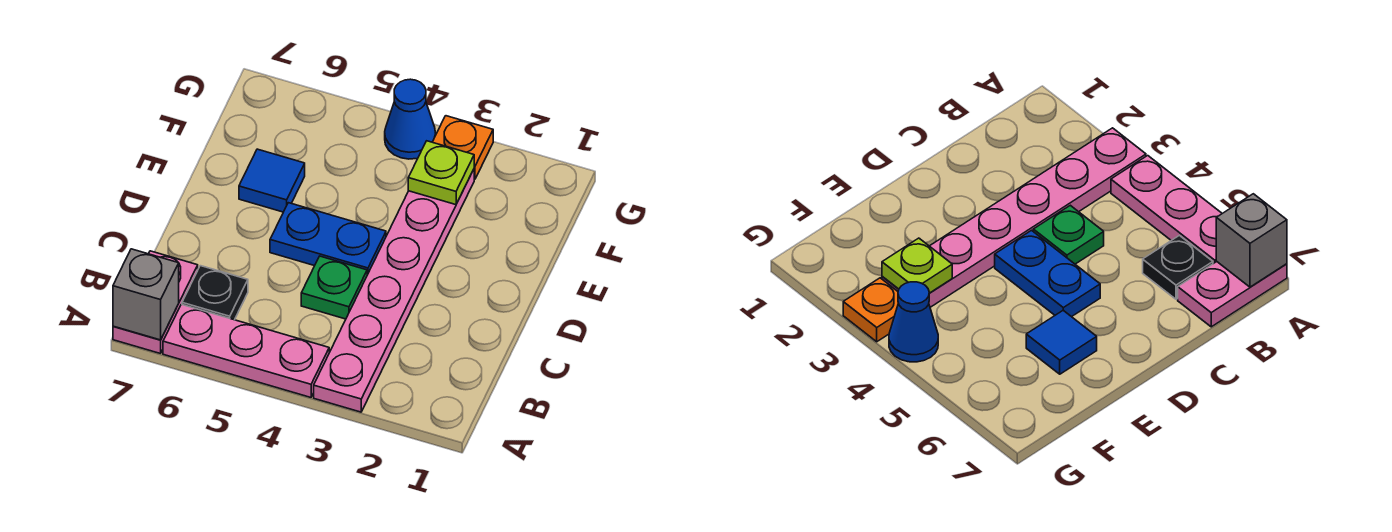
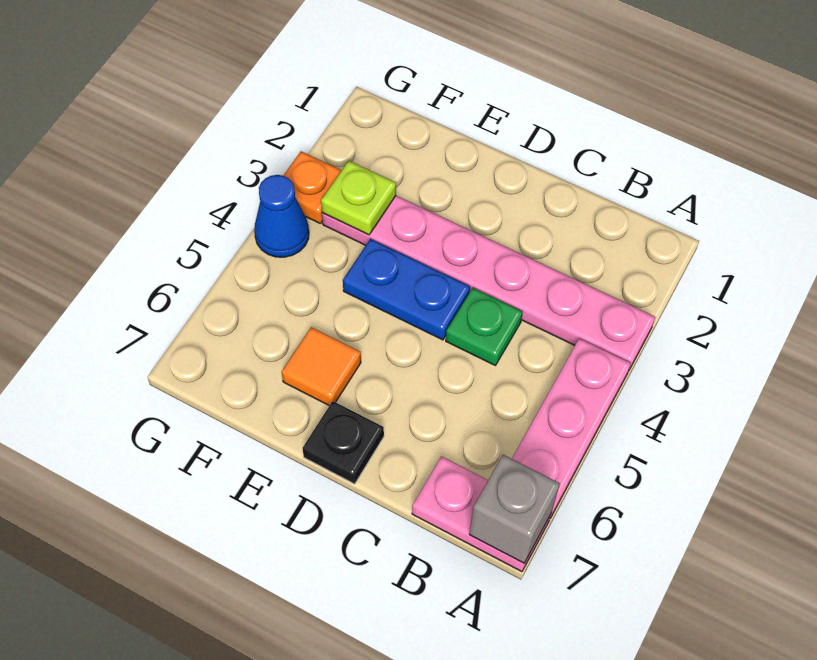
black 1x1 plate [182,266,248,320] -> black 1x1 plate moved to [303,401,384,484]
blue 1x2 plate [270,203,386,275] -> blue 1x2 plate turned to [343,239,470,340]
blue 1x1 tile [239,149,305,212] -> orange 1x1 tile [282,327,361,406]

